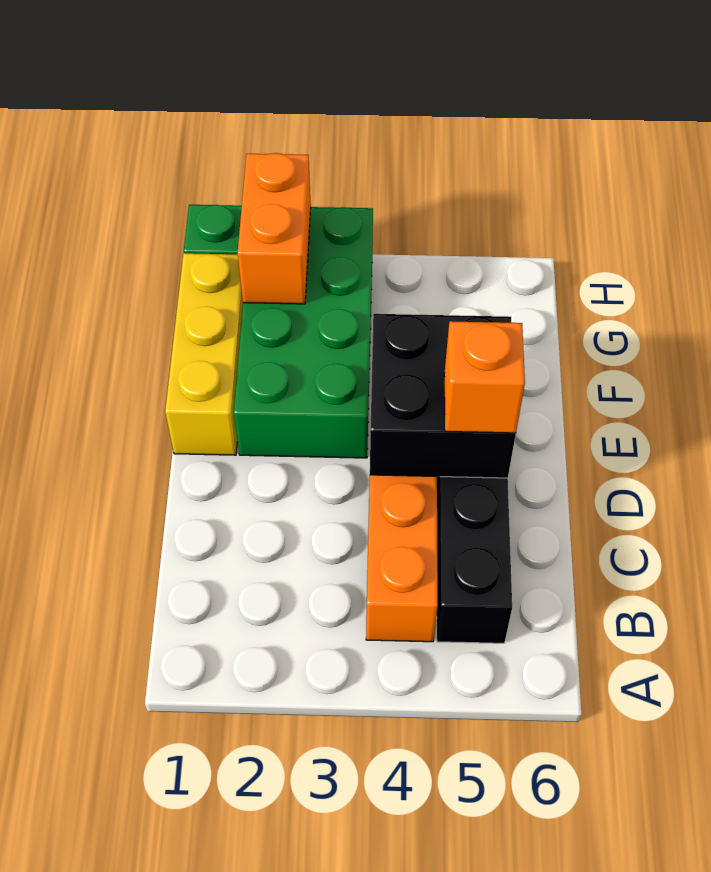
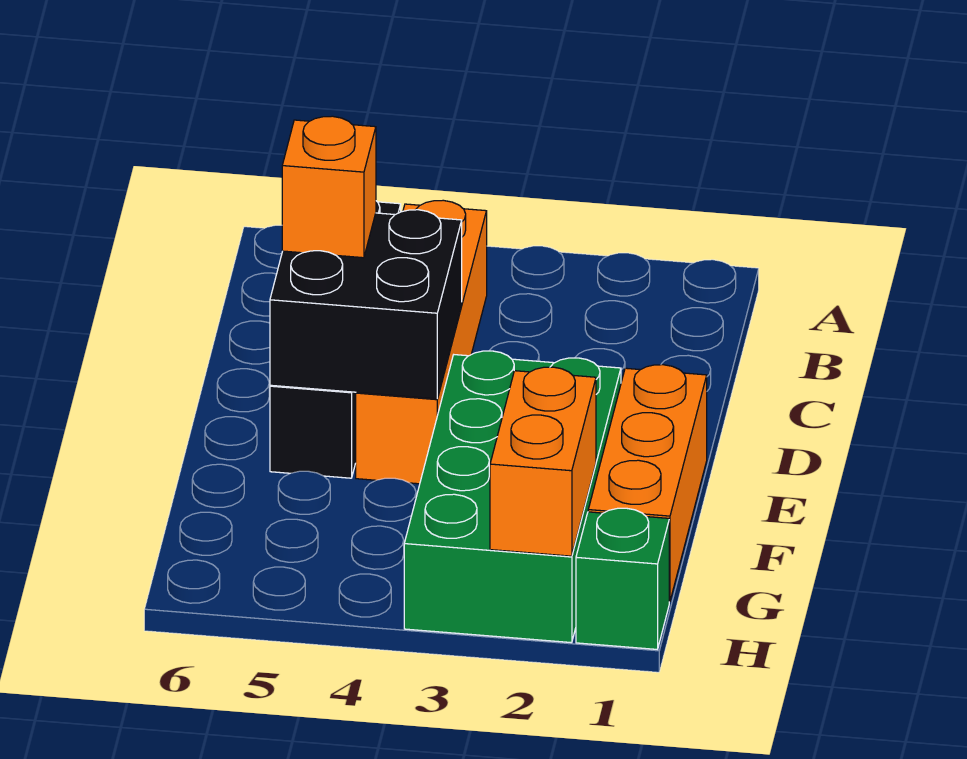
yellow 1x3 brick [165,253,243,455] -> orange 1x3 brick [588,365,707,602]

